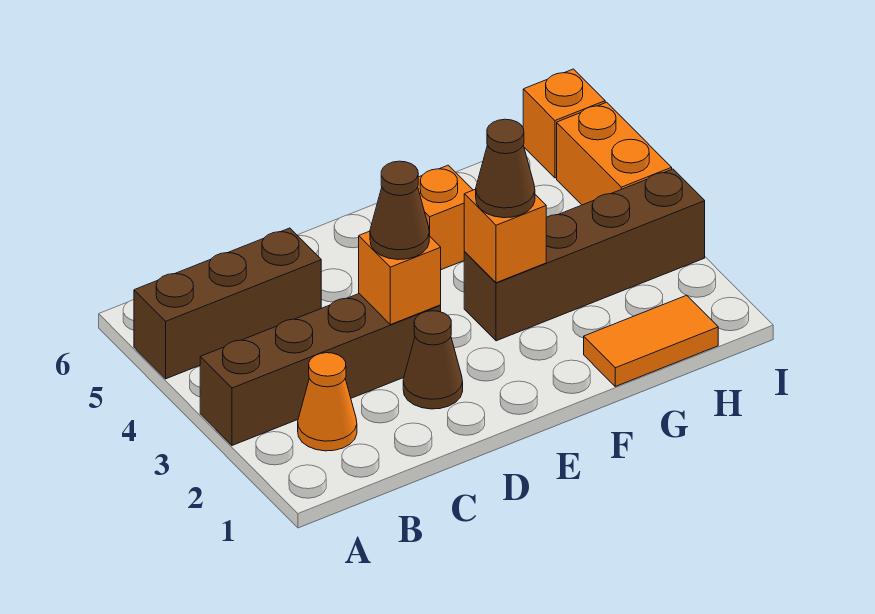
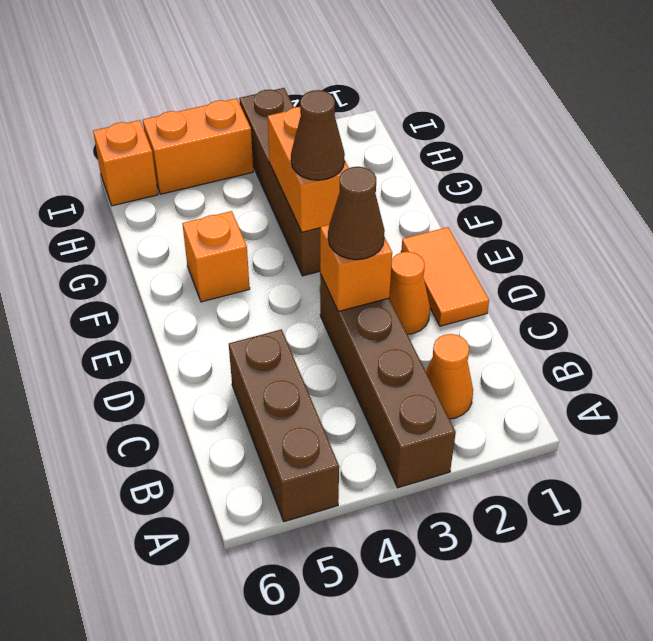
brown 1x1 cone [403,311,463,409] -> orange 1x1 cone [389,252,430,334]
orange 1x1 brick [464,189,546,283] -> orange 1x2 brick [268,107,349,232]
orange 1x2 tile [584,295,718,386] -> orange 1x2 tile moved to [401,227,489,326]

